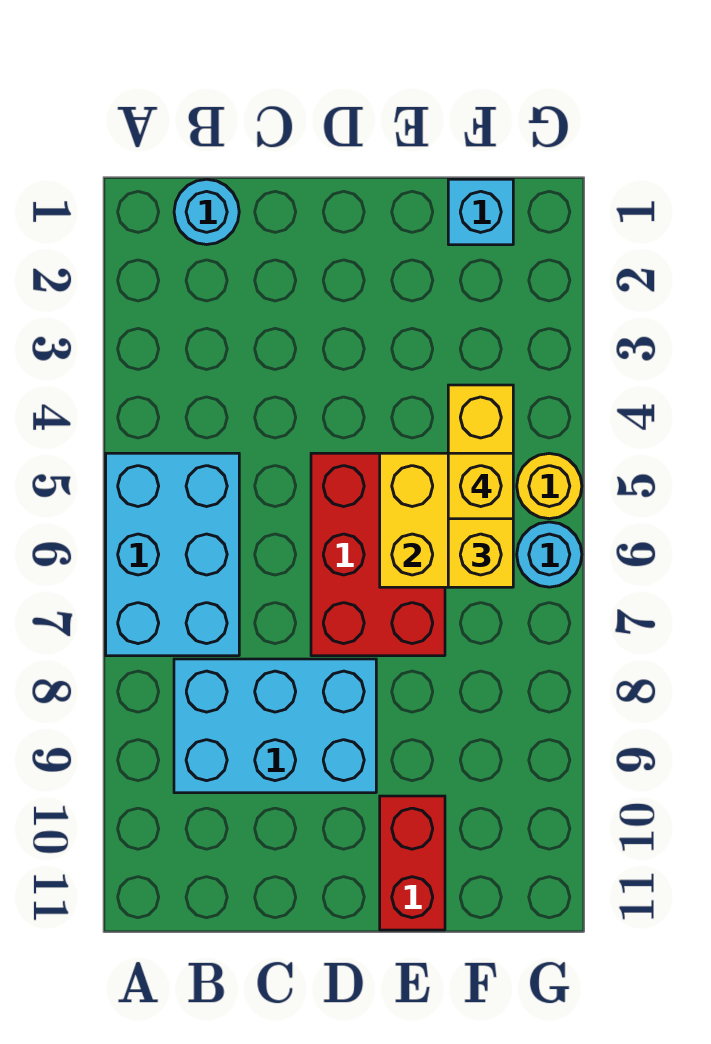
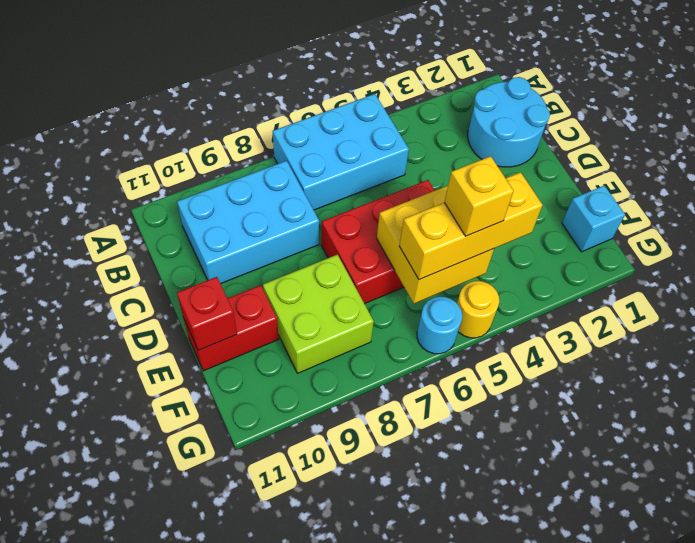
cyan 1x1 round brick [174,179,239,245] -> cyan 2x2 round brick [468,77,550,167]
cyan 2x3 brick [174,659,376,793] -> cyan 2x3 brick turned to [177,161,319,284]
none -> lime 2x2 brick [263,255,374,373]
none -> red 1x1 brick [177,277,237,351]

